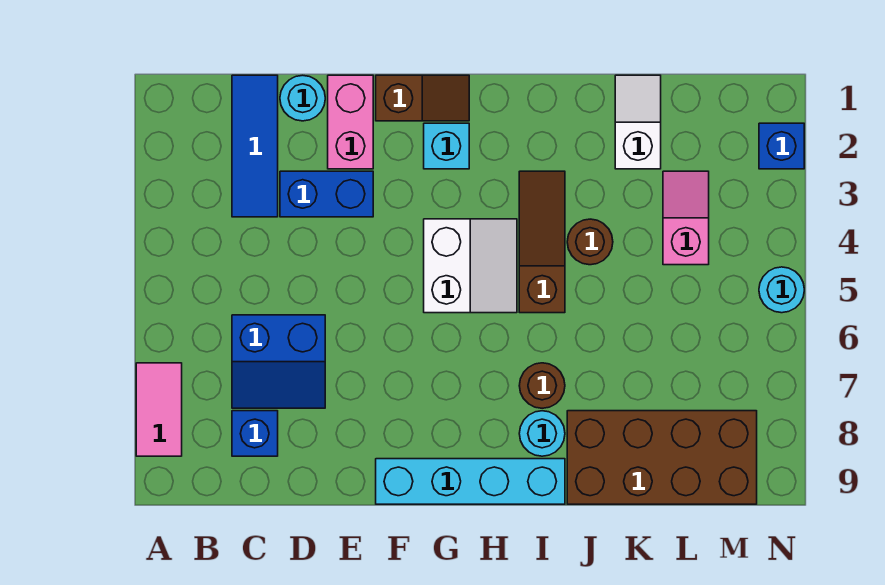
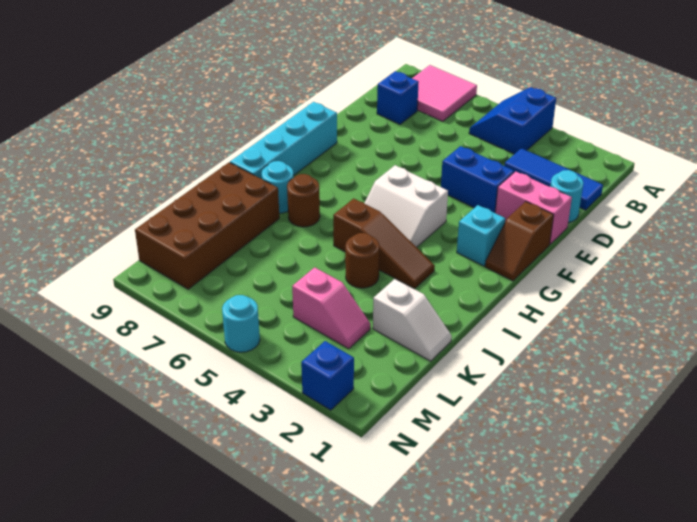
pink 1x2 tile [136,363,182,456] -> pink 2x2 tile [412,65,477,121]
blue 2x2 slope [232,315,325,408] -> blue 2x2 slope moved to [469,87,556,154]
blue 1x2 brick [280,171,373,217] -> blue 1x2 brick turned to [441,146,514,213]

